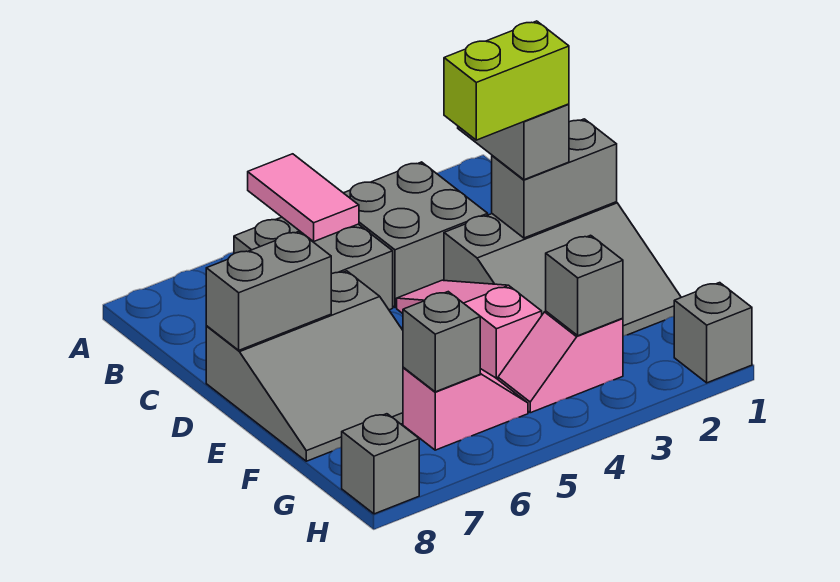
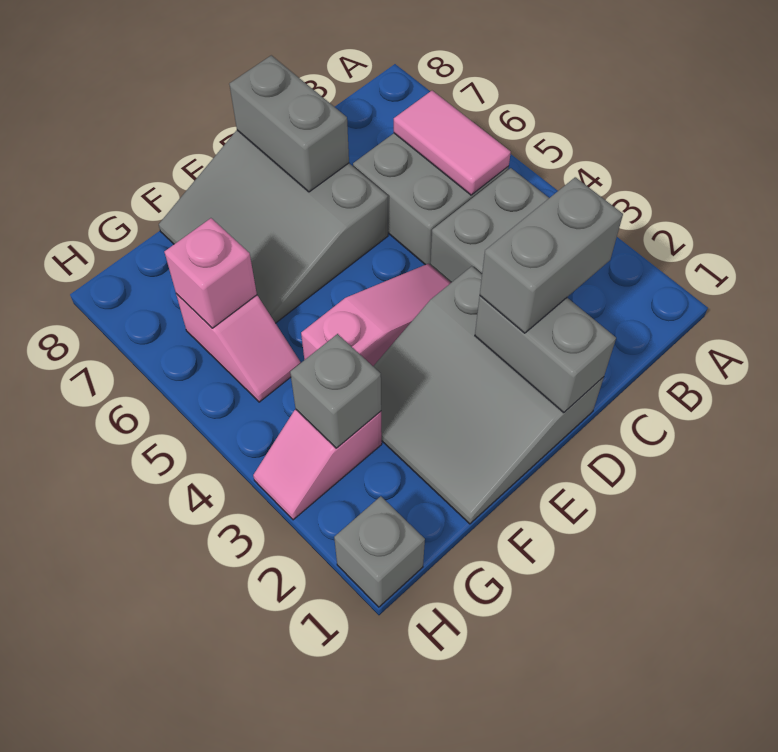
pink 1x2 tile [248,154,359,241] -> pink 1x2 tile turned to [394,91,511,195]
lime 1x2 brick [444,21,569,140] -> none
pink 1x2 slope [498,311,623,413] -> pink 1x2 slope turned to [253,409,382,520]
grey 1x1 brick [403,292,480,392] -> pink 1x1 brick [164,218,257,328]
grey 1x1 brick [342,414,419,514] -> none

